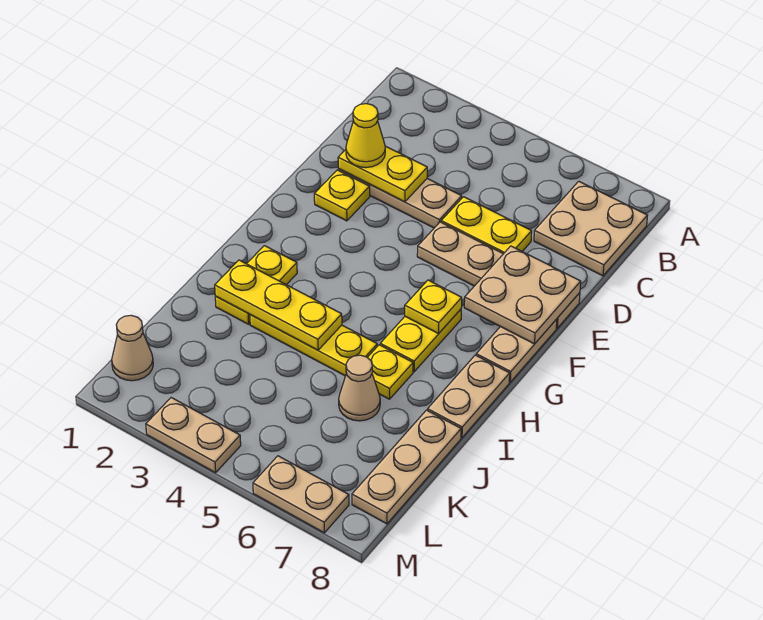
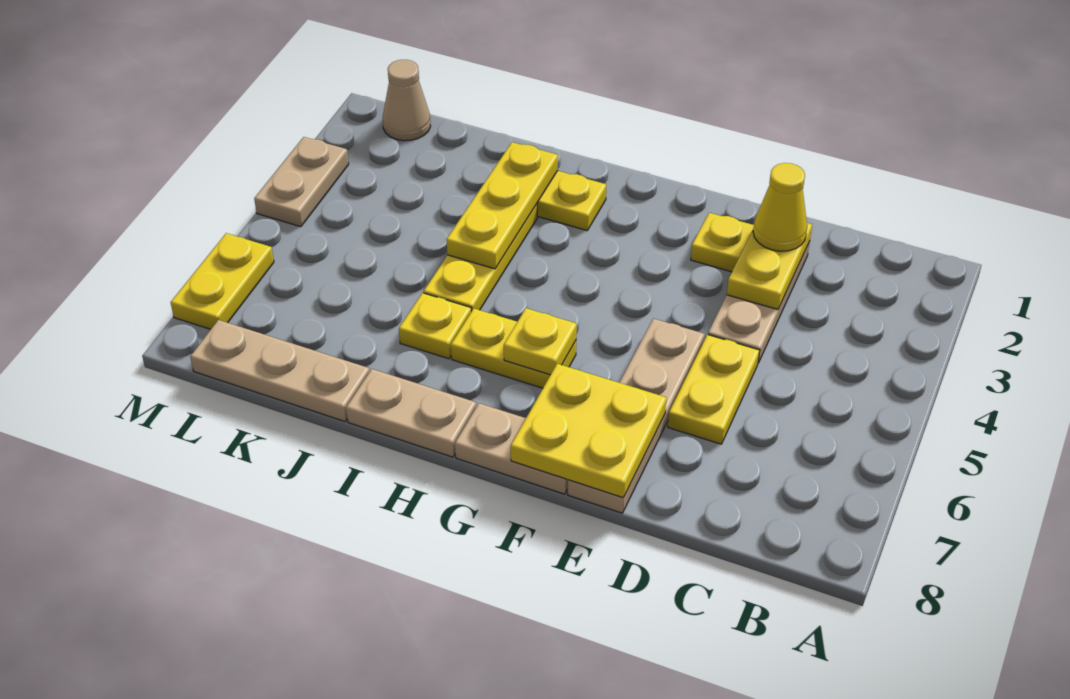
tan 2x2 plate [534,181,648,276] -> none
tan 2x2 plate [464,246,581,344] -> yellow 2x2 plate [511,364,667,498]
tan 1x1 cone [339,355,380,421] -> none
tan 1x2 plate [253,456,349,533] -> yellow 1x2 plate [171,233,274,329]

